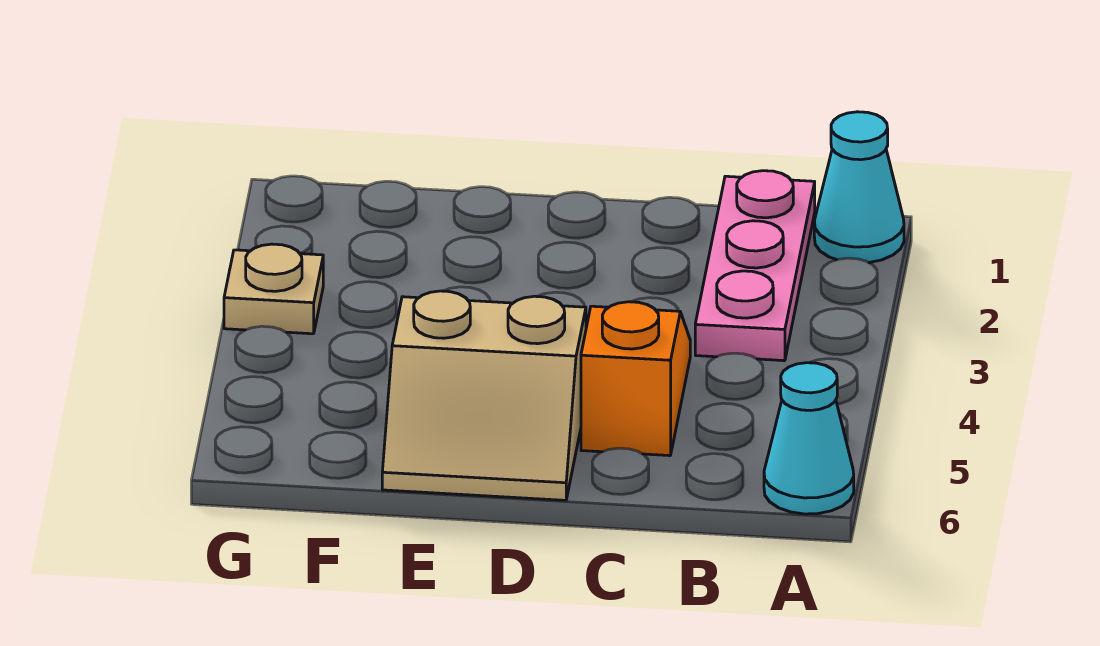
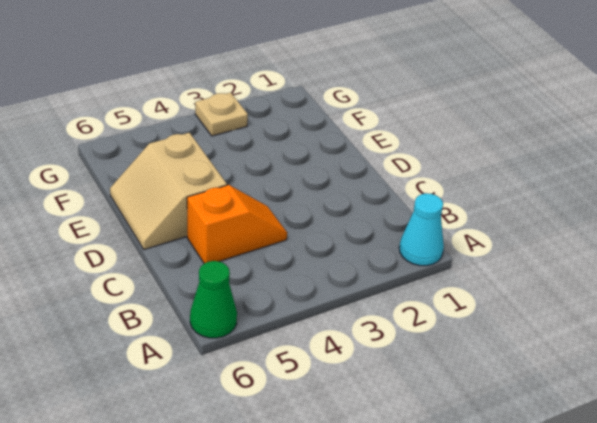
cyan 1x1 cone [764,363,854,514] -> green 1x1 cone [190,261,237,338]
pink 1x3 plate [695,171,815,361] -> none

